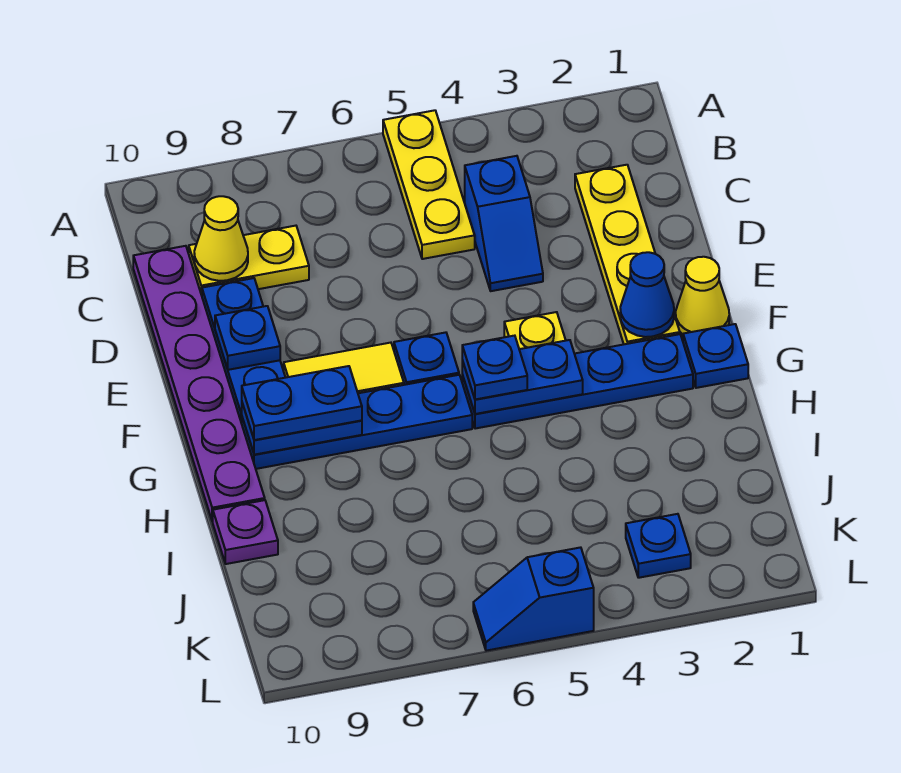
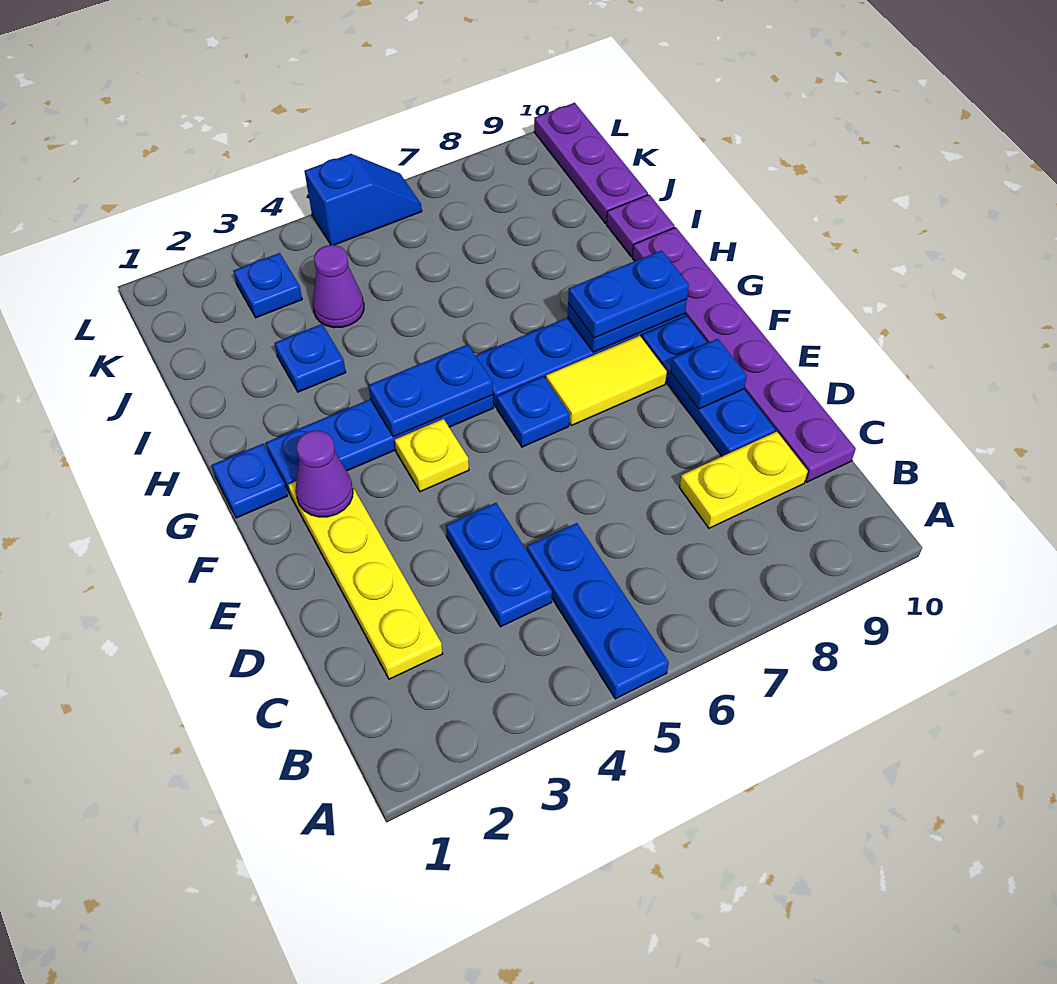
yellow 1x3 plate [383,110,475,259] -> blue 1x3 plate [527,523,669,699]
blue 1x2 slope [465,156,543,291] -> blue 1x2 plate [446,503,552,627]
yellow 1x1 cone [194,196,248,281] -> none
yellow 1x1 cone [676,257,729,334] -> none
blue 1x1 cone [620,252,674,337] -> purple 1x1 cone [295,431,353,517]
blue 1x1 plate [462,336,527,399] -> blue 1x1 plate moved to [275,324,346,392]
none -> purple 1x1 cone [313,245,364,328]
none -> purple 1x3 plate [534,103,648,223]

